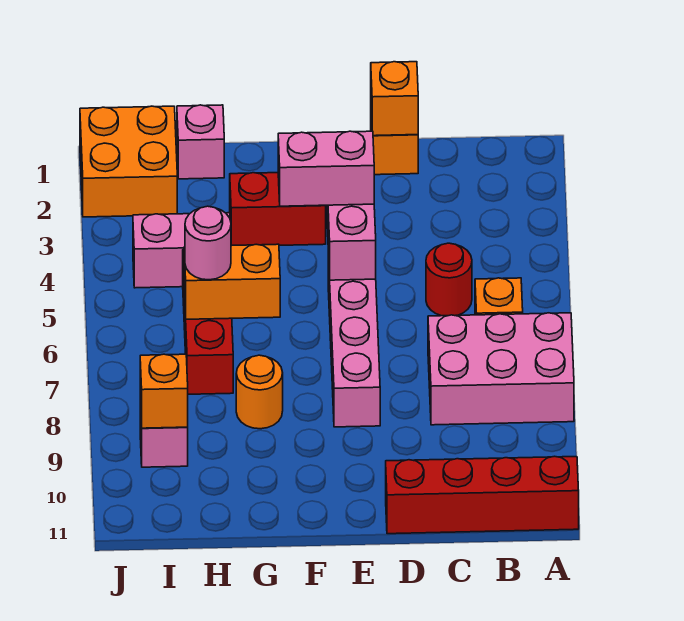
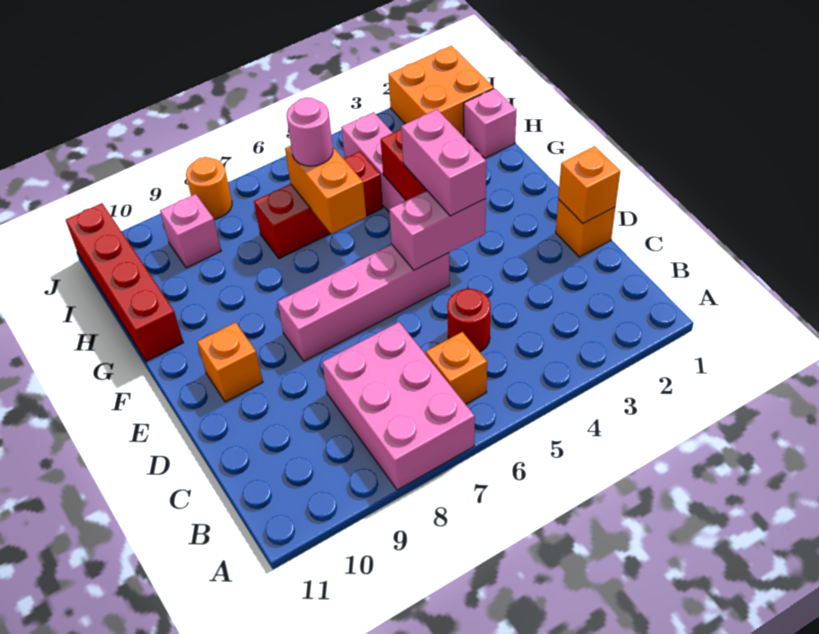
red 1x4 brick [386,456,579,534] -> red 1x4 brick moved to [66,203,183,361]
orange 1x1 round brick [236,355,283,429] -> orange 1x1 round brick moved to [186,157,232,219]
orange 1x1 brick [140,354,188,428] -> orange 1x1 brick moved to [197,322,263,402]

